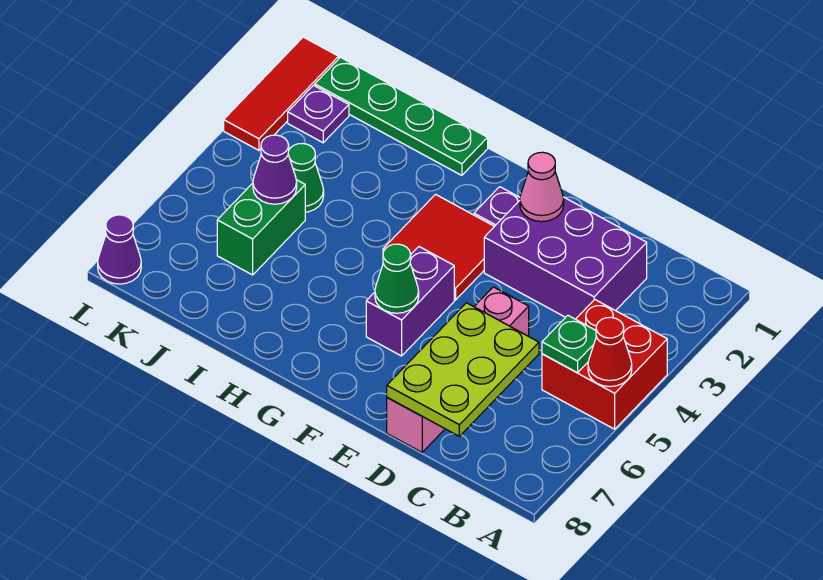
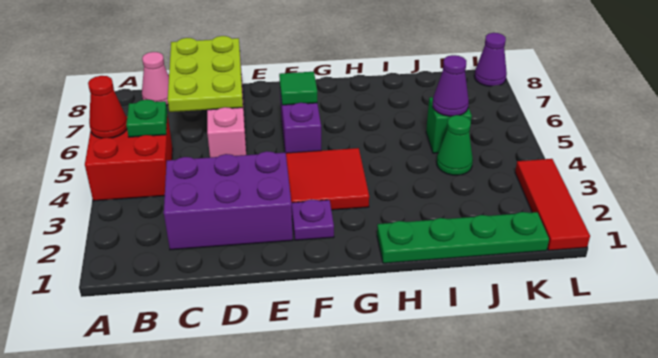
pink 1x1 cone [520,152,564,222] -> pink 1x1 cone moved to [142,52,169,105]
green 1x1 cone [375,244,419,313] -> green 1x1 tile [279,72,317,105]
green 1x2 brick [217,180,305,275] -> green 1x1 brick [426,97,472,153]
purple 1x1 plate [288,85,349,143] -> none

